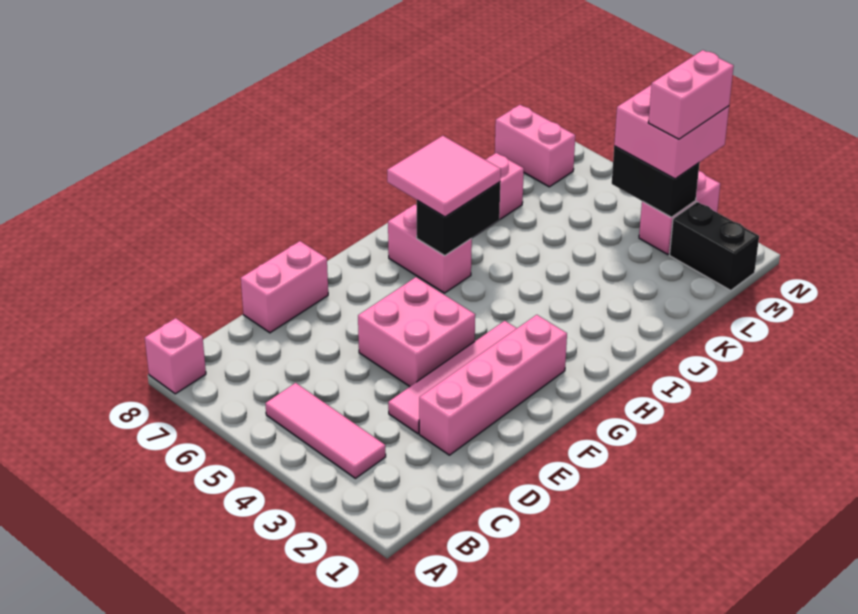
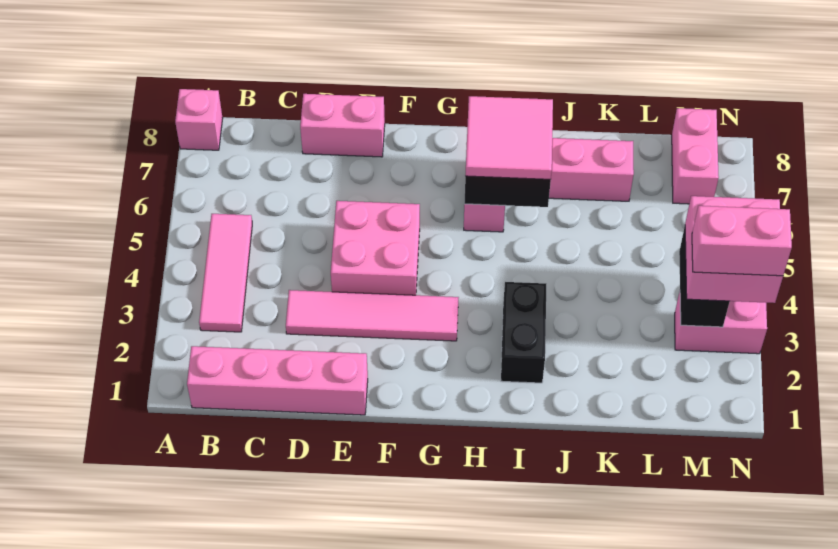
pink 1x4 brick [419,315,567,455] -> pink 1x4 brick moved to [187,346,368,415]
black 1x2 brick [670,202,759,290] -> black 1x2 brick moved to [501,282,546,383]

